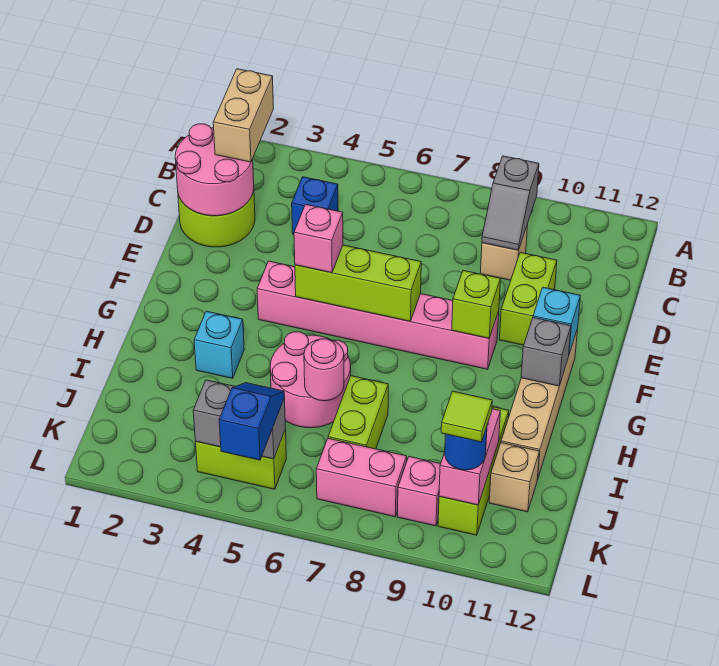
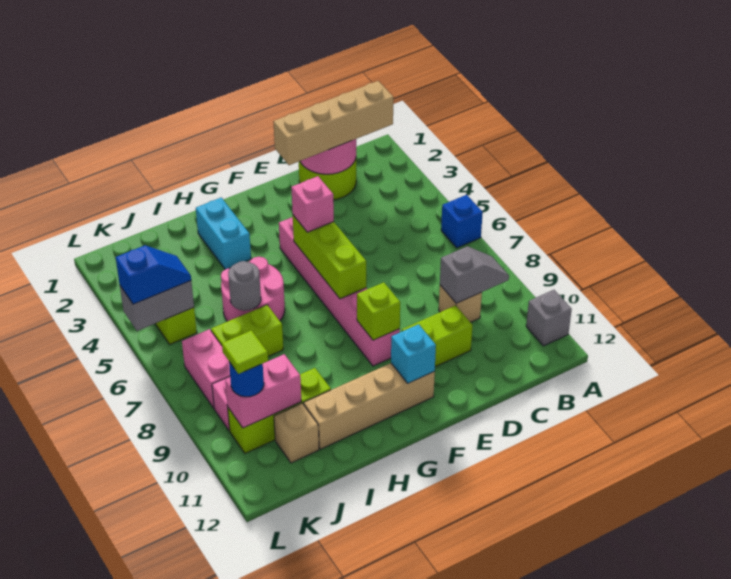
tan 1x2 brick [213,69,274,162] -> tan 1x4 brick [273,81,393,165]
grey 1x2 slope [482,156,539,250] -> grey 1x2 slope turned to [440,246,509,303]
blue 1x1 brick [292,177,338,234] -> blue 1x1 brick moved to [441,195,483,248]
grey 1x1 brick [521,318,571,386] -> grey 1x1 brick moved to [526,290,572,346]
cyan 1x1 brick [194,311,244,378] -> cyan 1x2 brick [196,198,251,269]
pink 1x1 round brick [304,339,344,401] -> grey 1x1 round brick [228,261,261,311]
grey 1x2 brick [193,380,285,459] -> grey 1x2 brick turned to [120,281,194,331]

